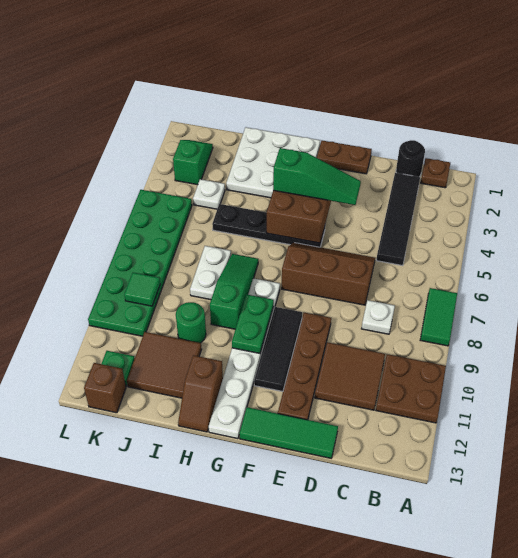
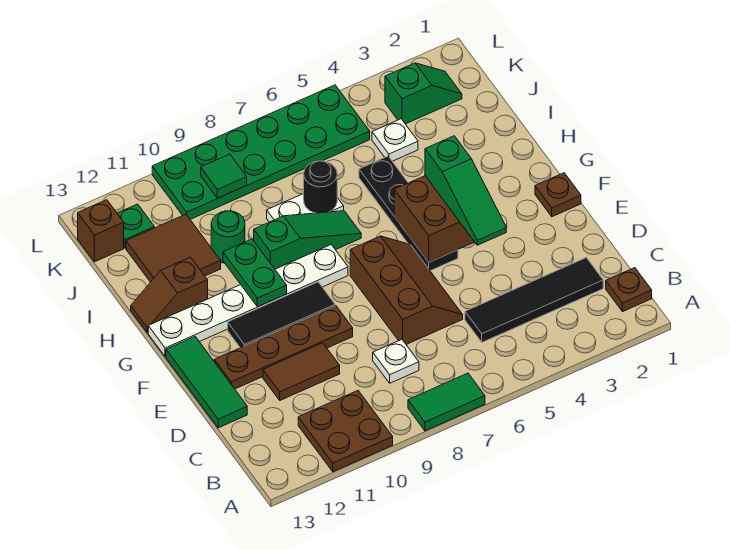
black 1x1 round brick [396,140,425,177] -> black 1x1 round brick moved to [304,161,337,213]
brown 2x2 tile [315,342,385,410] -> brown 1x2 tile [263,343,340,400]
brown 1x2 plate [317,140,372,174] -> brown 1x1 plate [535,173,581,217]
white 3x3 plate [226,127,320,198] -> none
green 1x2 plate [232,294,274,353] -> green 1x2 plate turned to [223,239,287,307]

